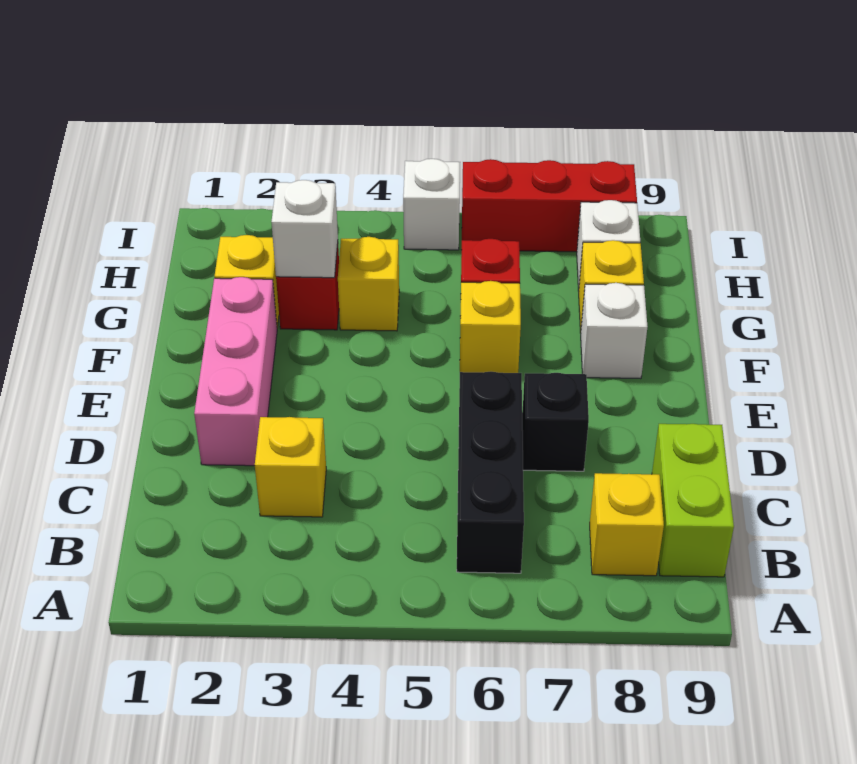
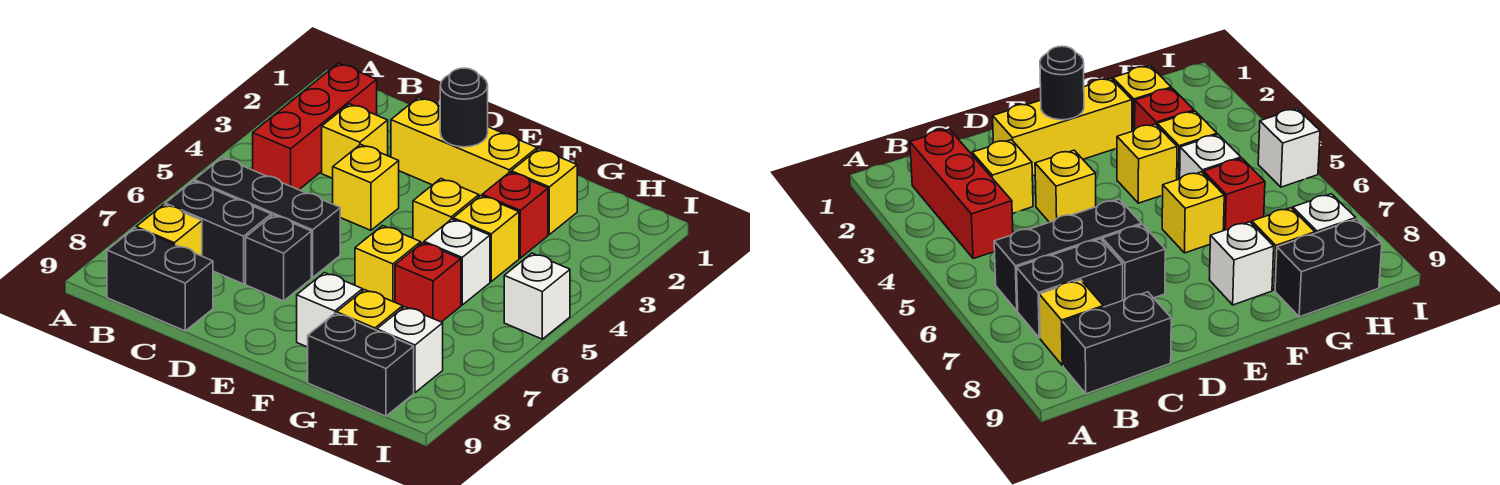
none -> black 1x2 brick [165,181,271,284]
lime 1x2 brick [652,424,734,577] -> black 1x2 brick [107,228,213,331]
pink 1x3 brick [194,277,277,466] -> yellow 1x3 brick [391,97,537,197]
none -> yellow 1x1 brick [332,144,399,230]
none -> black 1x1 round brick [440,68,488,147]
none -> yellow 1x1 brick [413,179,479,243]
white 1x1 brick [271,180,338,278] -> white 1x1 brick moved to [424,219,490,305]
none -> black 1x2 brick [308,313,414,416]
red 1x3 brick [462,159,637,252] -> red 1x3 brick moved to [253,63,377,190]

